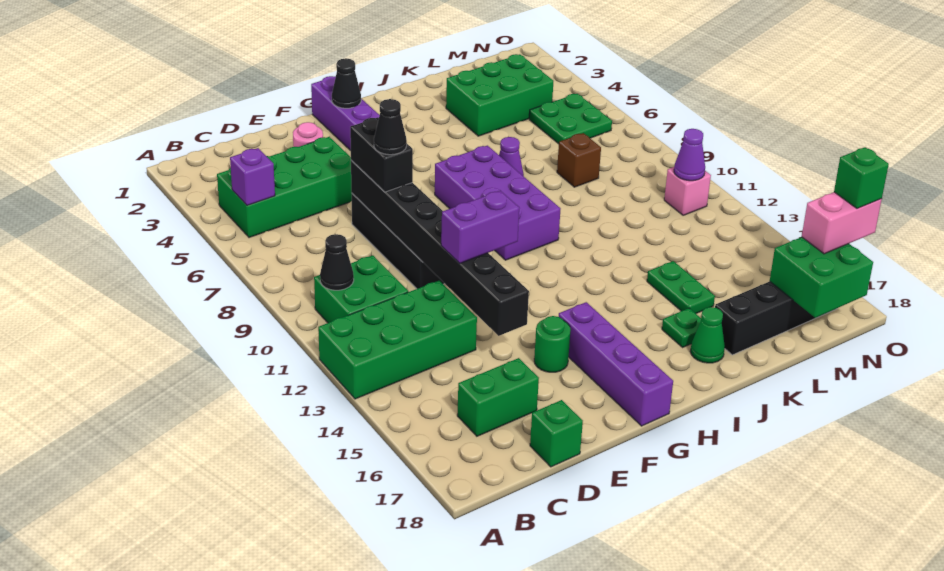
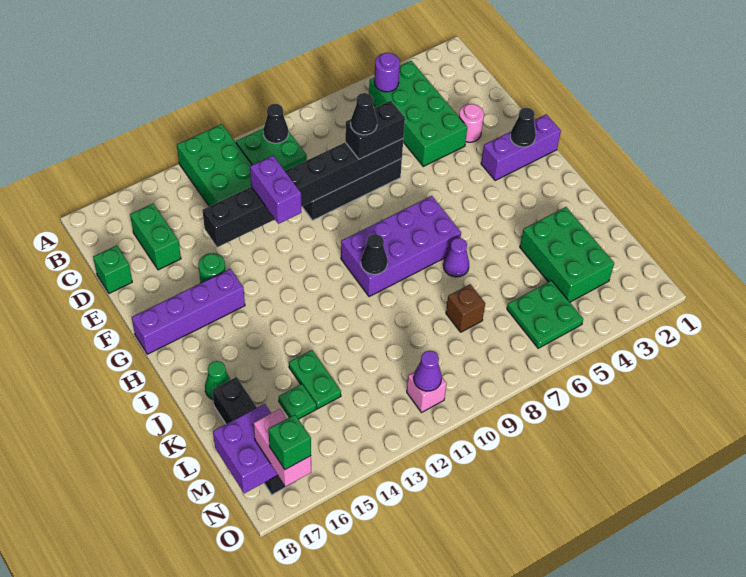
purple 1x1 brick [230,148,275,205] -> purple 1x1 round brick [374,53,400,92]
none -> black 1x1 cone [361,234,388,274]
green 1x1 plate [662,308,701,347] -> green 1x1 plate moved to [279,384,316,419]
green 1x2 plate [647,261,715,313] -> green 1x2 plate turned to [289,350,341,409]
green 2x2 brick [770,237,873,318] -> purple 2x2 brick [213,404,278,493]

